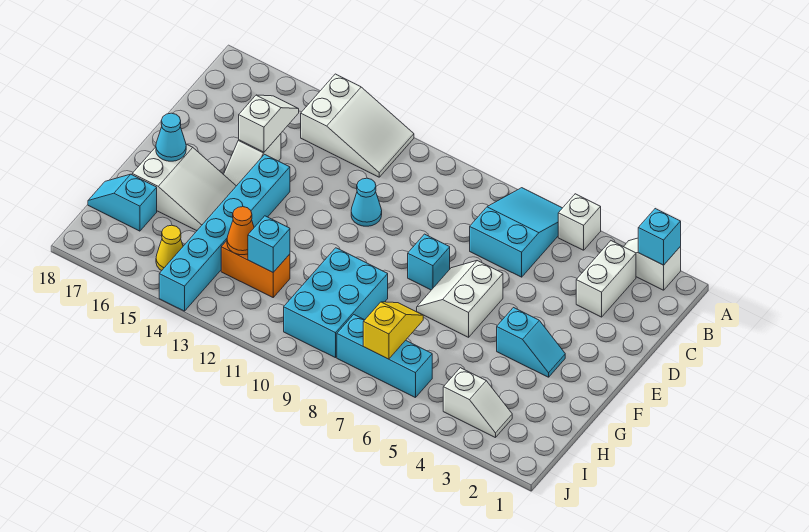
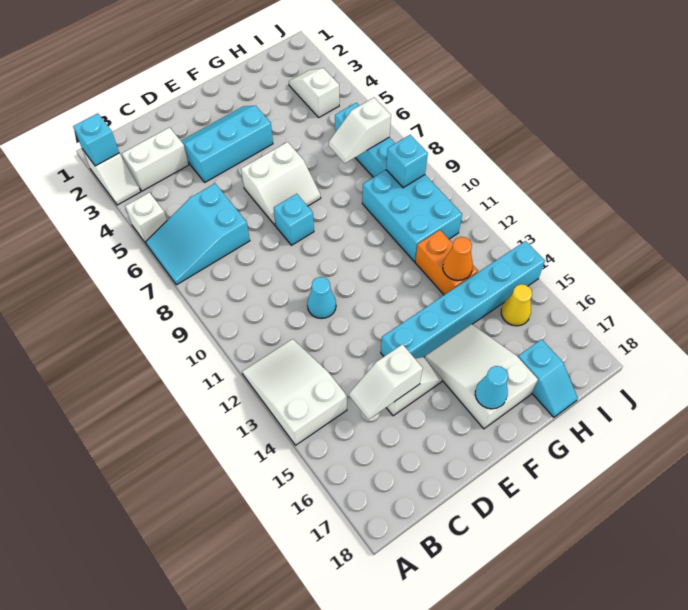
cyan 1x2 slope [497,308,565,377] -> cyan 2x3 slope [181,106,273,182]
cyan 2x3 brick [284,248,388,358] -> cyan 2x3 brick turned to [362,170,462,261]
yellow 1x2 slope [363,302,423,359] -> white 1x2 slope [329,98,391,163]
cyan 1x1 brick [248,216,290,272] -> cyan 1x1 brick moved to [386,135,428,188]

